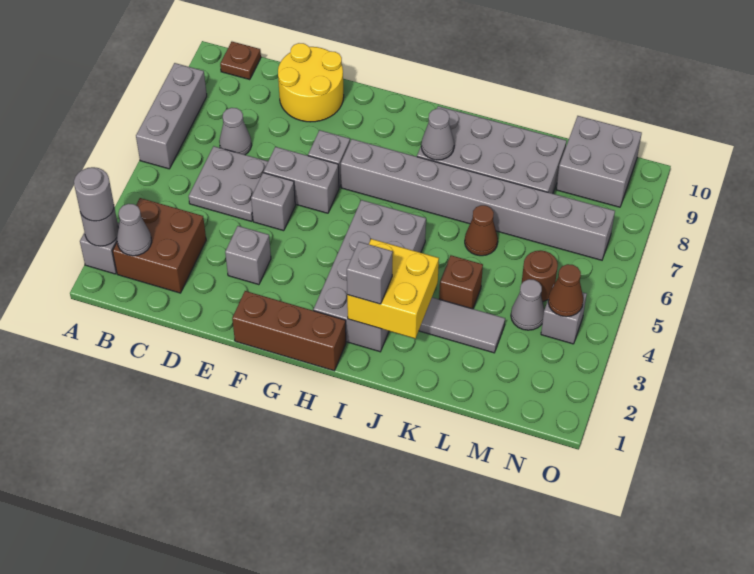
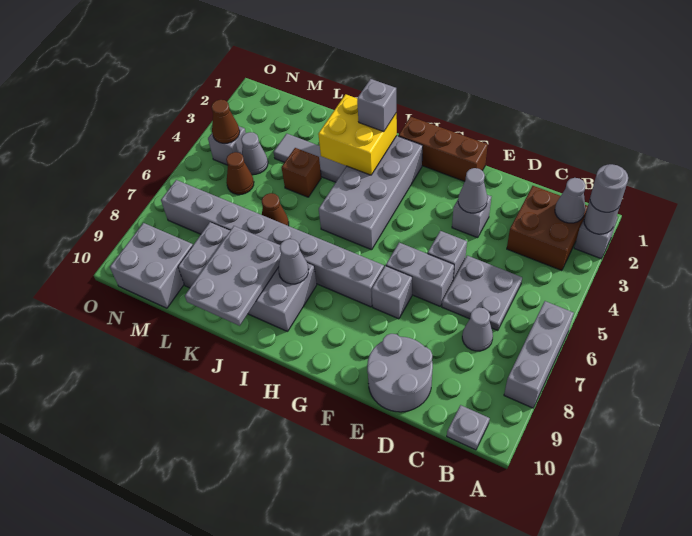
brown 1x1 plate [220,42,261,80] -> grey 1x1 plate [447,405,490,450]
yellow 2x2 round brick [278,43,344,122] -> grey 2x2 round brick [367,334,433,412]
none -> grey 1x1 cone [458,168,487,213]
none -> grey 2x3 plate [185,226,281,326]
brown 1x1 round brick [522,250,558,302] -> brown 1x1 cone [226,152,254,195]

